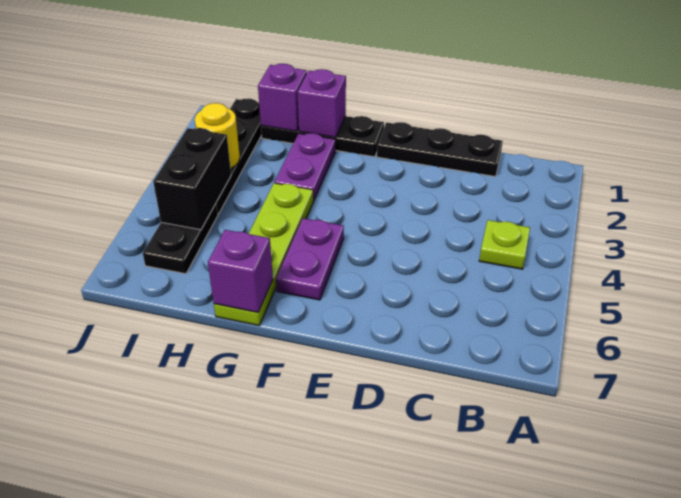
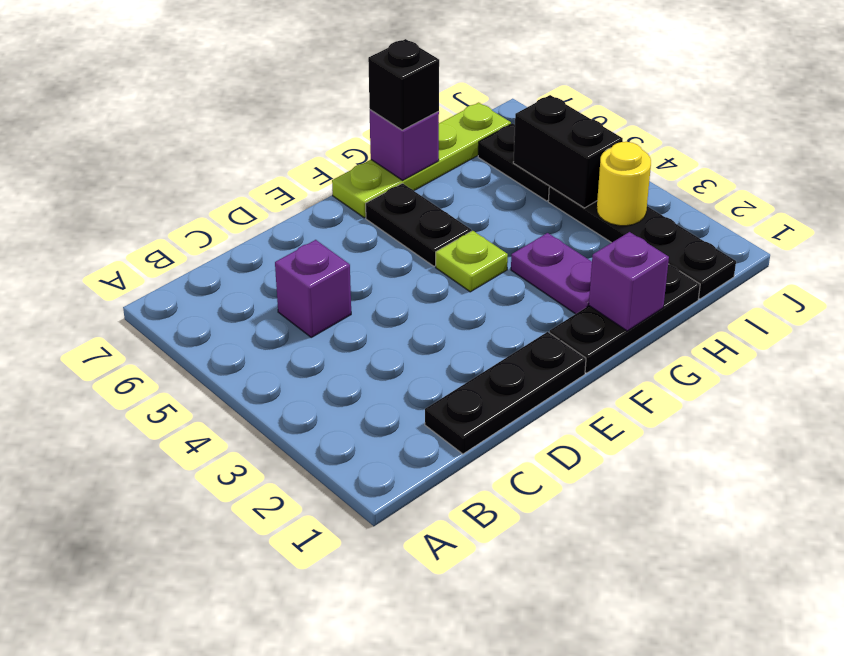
lime 1x1 plate [479,220,530,269] -> lime 1x1 plate moved to [436,231,508,292]
purple 1x2 plate [276,218,344,300] -> black 1x2 plate [366,183,471,266]
lime 1x4 plate [214,183,313,325] -> lime 1x4 plate turned to [332,102,511,218]
none -> black 1x1 brick [368,39,439,130]
purple 1x1 brick [258,64,307,131] -> purple 1x1 brick moved to [275,240,351,337]

